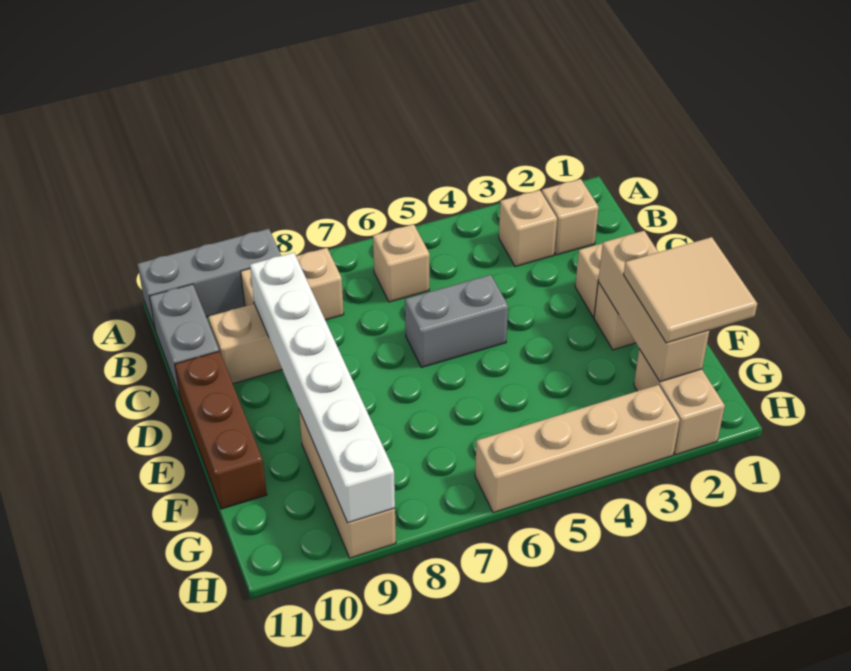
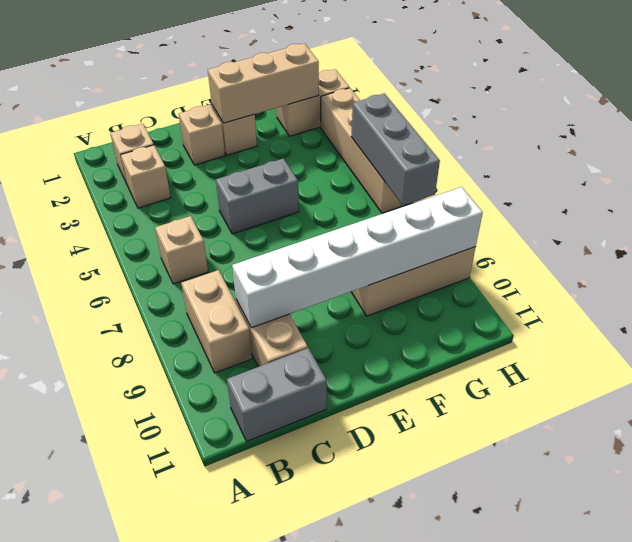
grey 1x3 brick [138,229,281,331] -> grey 1x3 brick moved to [351,93,440,205]
grey 1x2 brick [405,275,508,367] -> grey 1x2 brick turned to [216,158,299,234]
brown 1x3 brick [175,351,267,509] -> none
tan 2x2 tile [624,237,757,343] -> none

